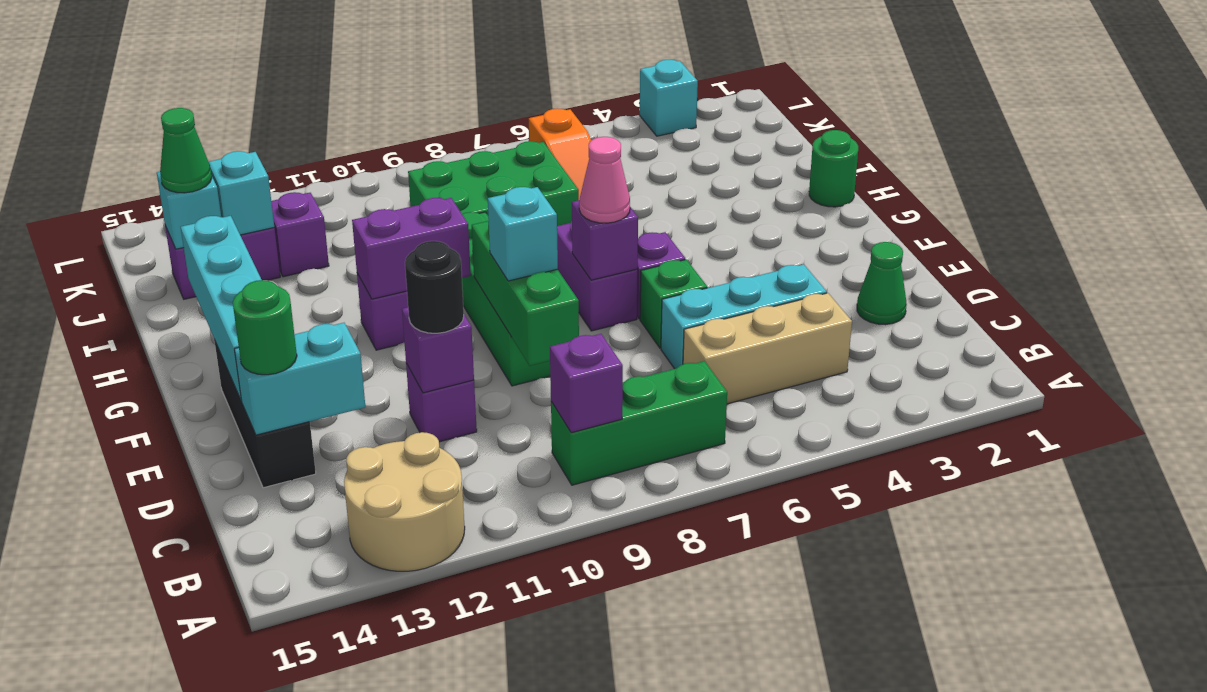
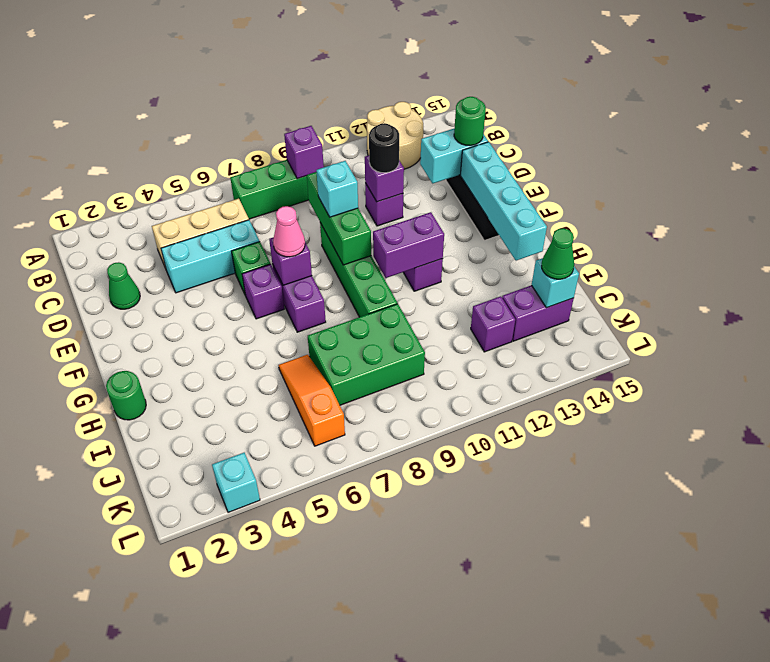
cyan 1x1 brick [209,151,274,235] -> none

